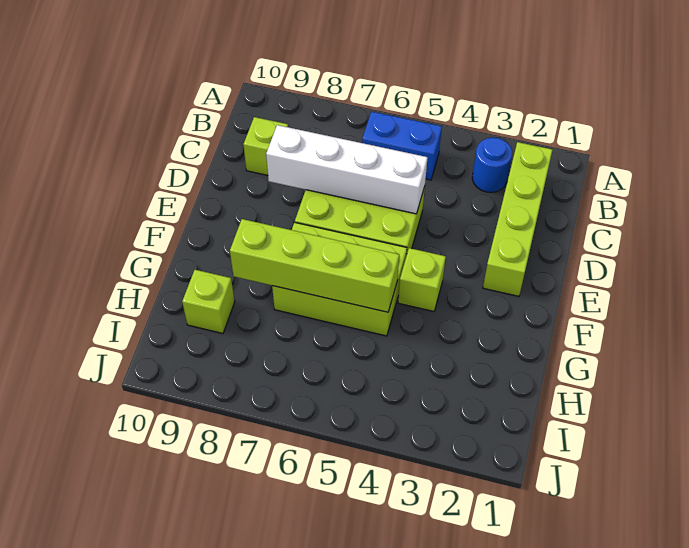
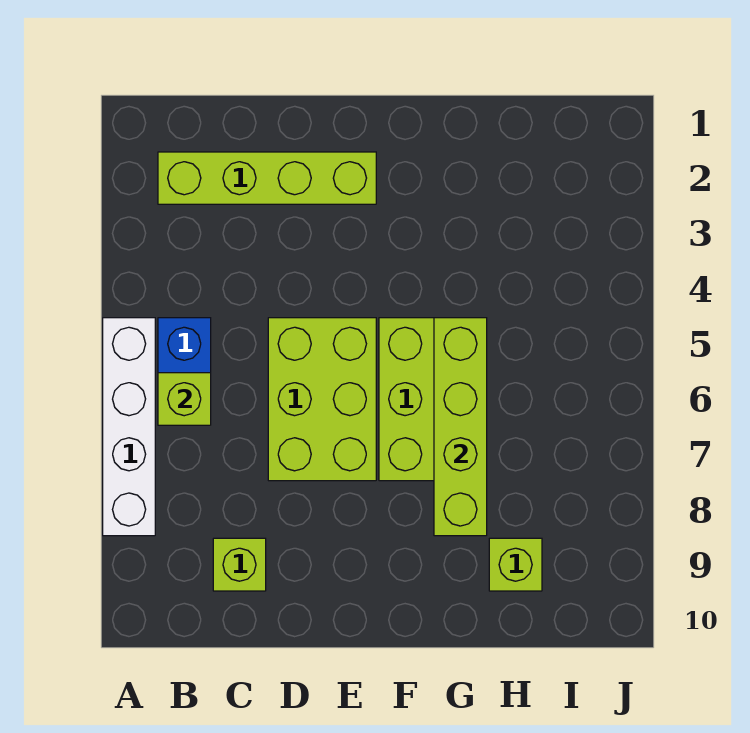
blue 1x1 round brick [472,138,512,193] -> none
white 1x4 brick [266,125,428,214] -> white 1x4 brick moved to [103,318,155,536]
lime 1x1 brick [398,248,446,311] -> lime 1x1 brick moved to [158,373,211,425]

